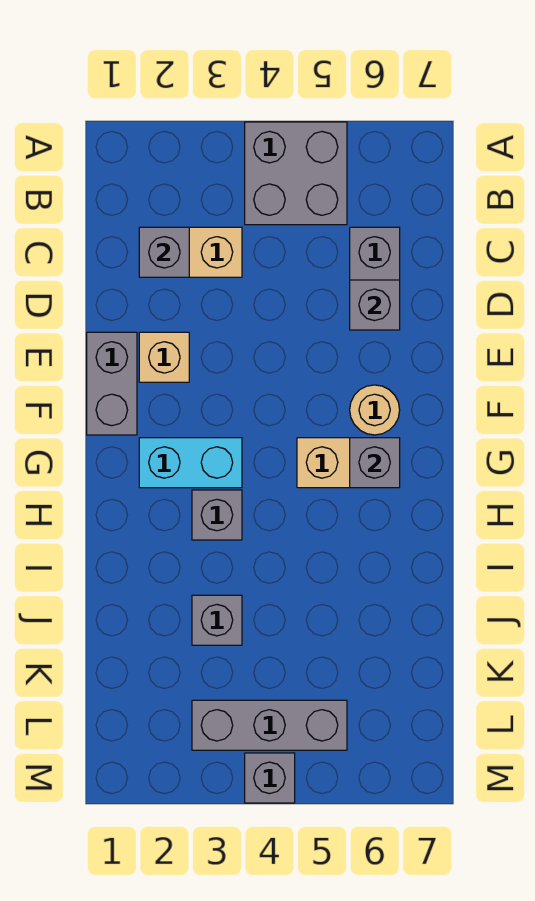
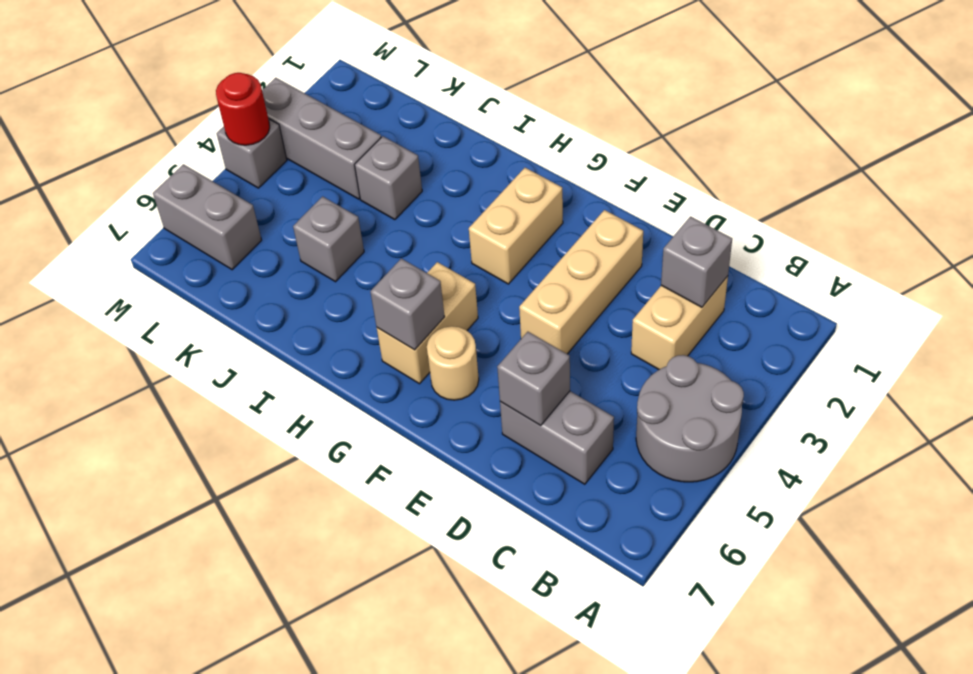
grey 2x2 brick [245,122,347,225] -> grey 2x2 round brick [636,355,744,482]
grey 1x2 brick [87,332,137,435] -> grey 1x2 brick moved to [153,164,262,270]
tan 1x1 brick [139,332,189,382] -> tan 1x3 brick [519,210,643,354]
cyan 1x2 brick [139,438,242,488] -> tan 1x2 brick [469,168,563,284]
grey 1x1 brick [192,490,242,540] -> grey 1x1 brick moved to [293,196,364,282]
grey 1x3 brick [192,700,347,750] -> grey 1x3 brick turned to [262,78,381,199]
none -> red 1x1 round brick [216,73,270,145]

